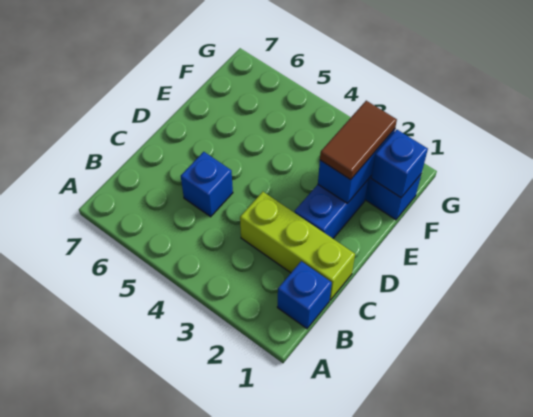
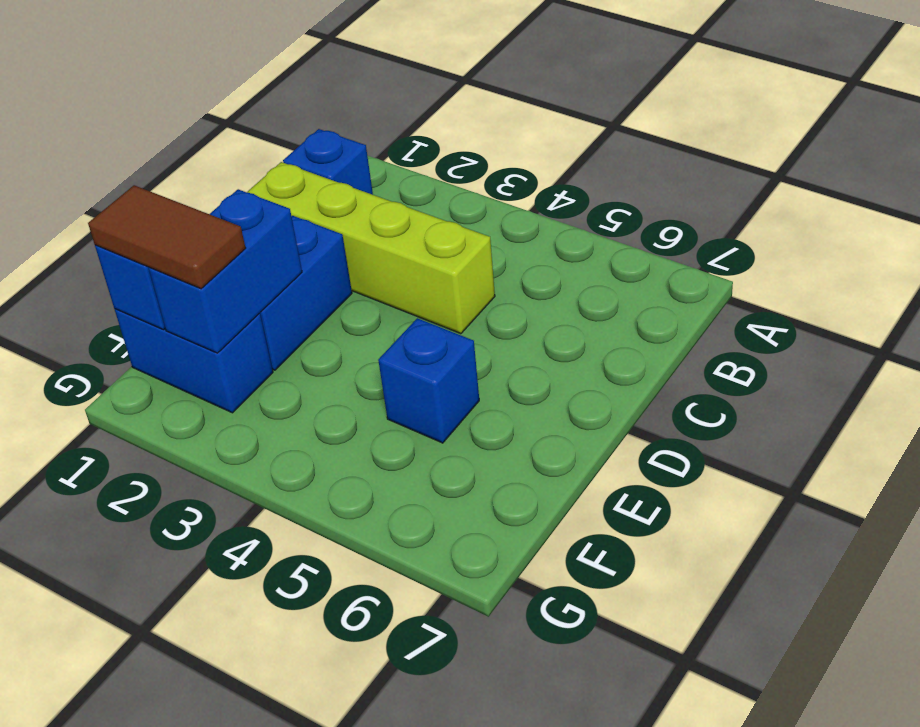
lime 1x3 brick [240,192,355,300] -> lime 1x4 brick [247,162,495,334]
blue 1x1 brick [181,152,233,217] -> blue 1x1 brick moved to [378,318,479,443]
brown 1x2 tile [320,101,397,180] -> brown 1x2 tile turned to [88,185,246,289]

